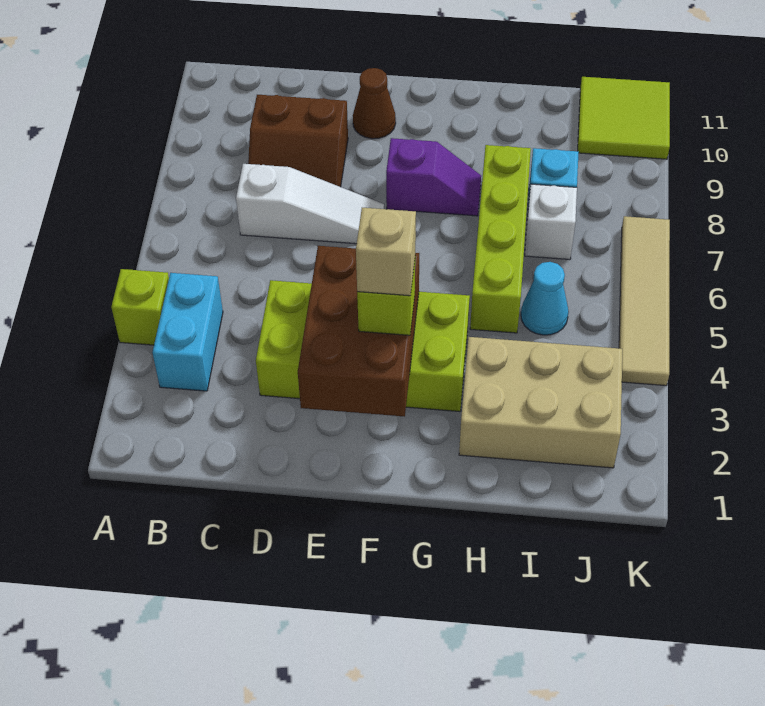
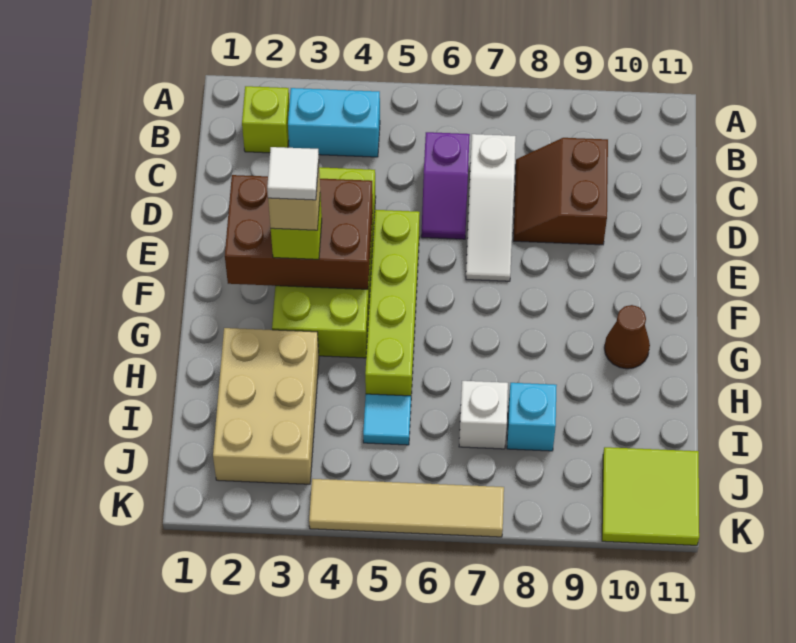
lime 1x1 brick [111,269,169,345] -> lime 1x1 brick moved to [242,86,289,153]
brown 1x1 cone [353,68,396,139] -> brown 1x1 cone moved to [604,305,650,369]
none -> white 1x1 tile [267,147,319,200]
purple 1x2 slope [386,138,481,216] -> purple 1x2 slope moved to [421,132,470,239]
lime 1x4 brick [470,145,531,333] -> lime 1x4 brick turned to [365,210,420,396]
cyan 1x1 cone [521,262,569,335] -> cyan 1x1 tile [363,394,411,445]

